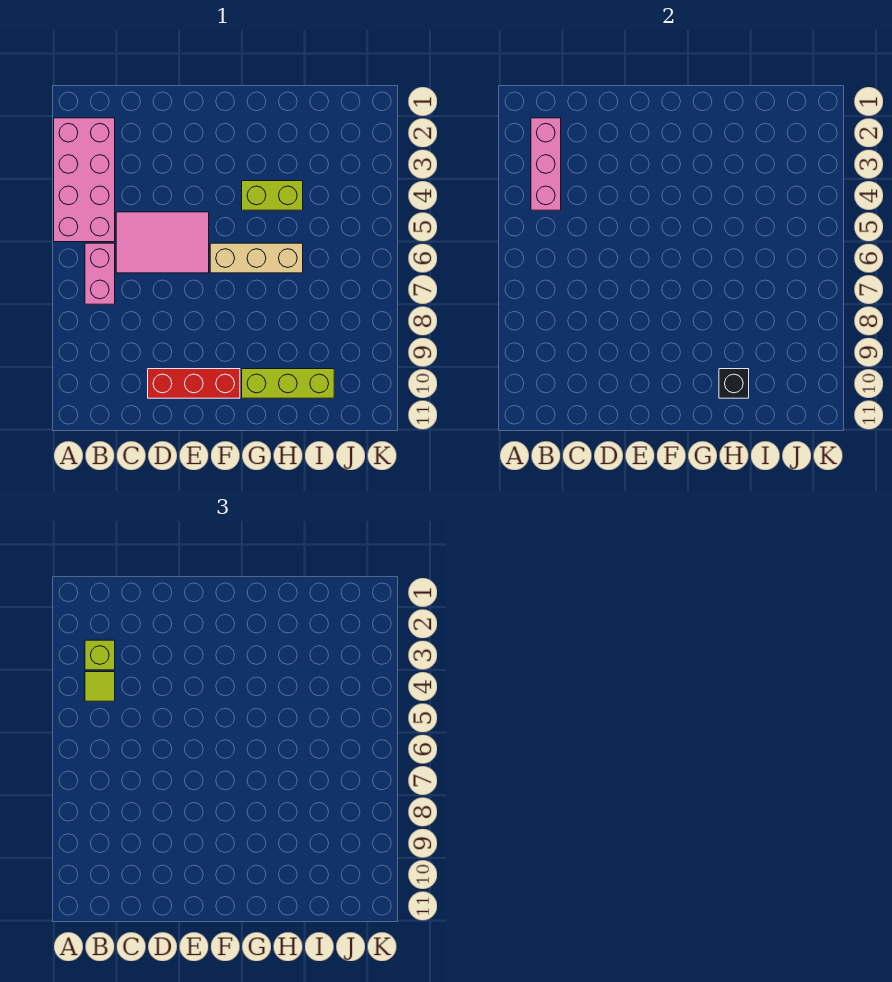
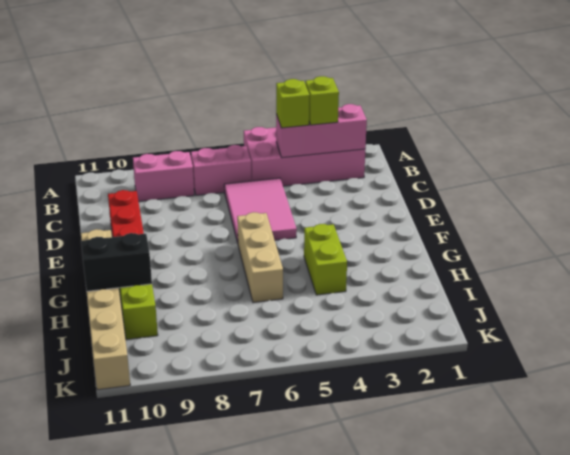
lime 1x1 tile [85,672,115,701] -> lime 1x1 brick [276,79,309,128]
none -> pink 1x2 brick [133,151,194,202]
none -> tan 1x6 brick [81,229,130,390]
black 1x1 brick [719,369,749,398] -> black 1x2 brick [81,233,152,291]

